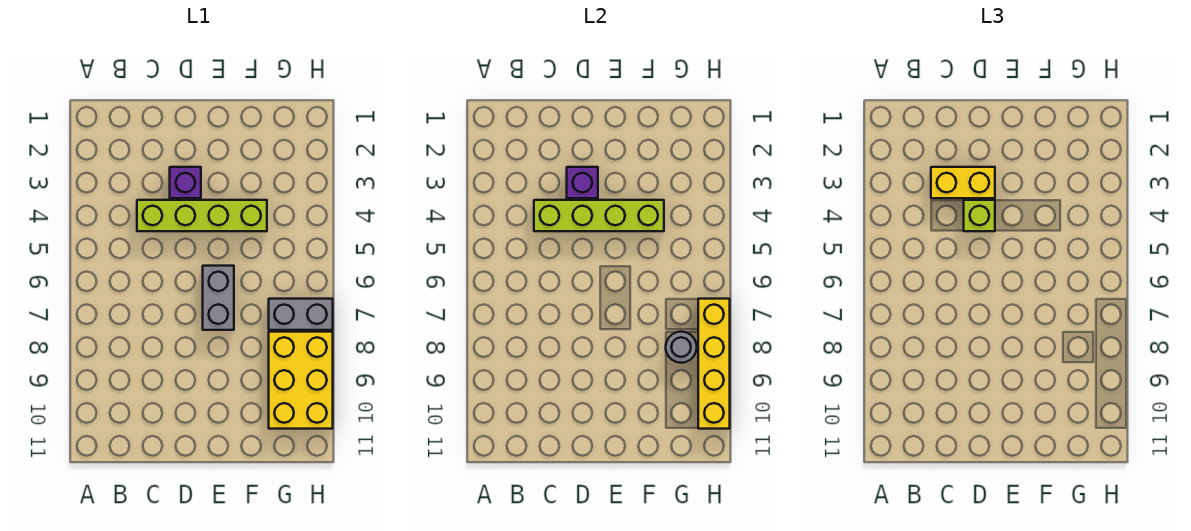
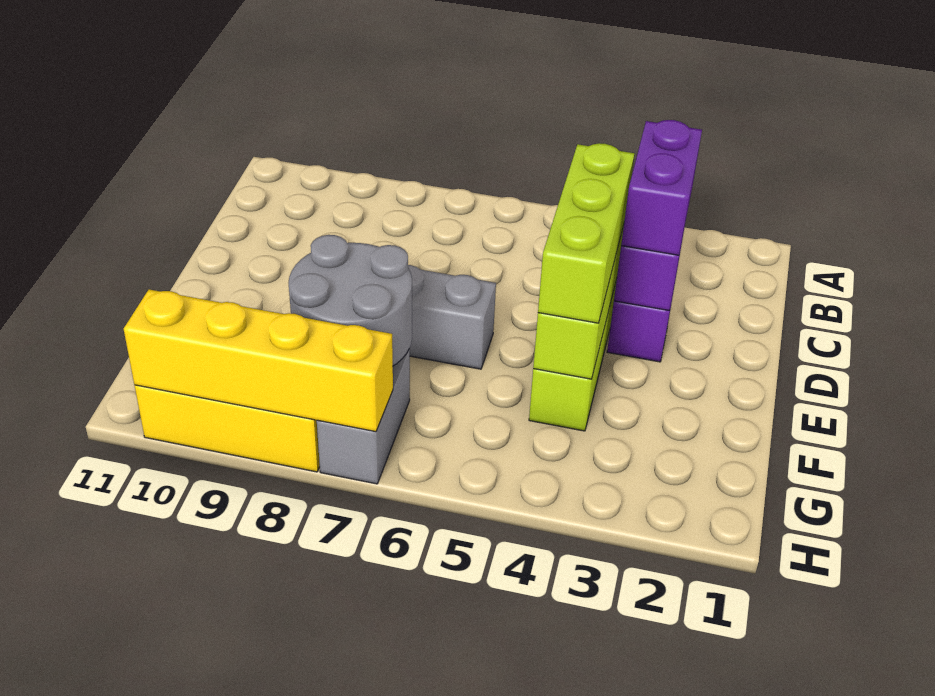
yellow 1x2 brick [931,167,995,198] -> purple 1x2 brick [621,120,702,255]
lime 1x1 brick [964,200,995,231] -> lime 1x3 brick [538,143,634,323]
grey 1x1 round brick [666,332,697,363] -> grey 2x2 round brick [289,235,412,366]

